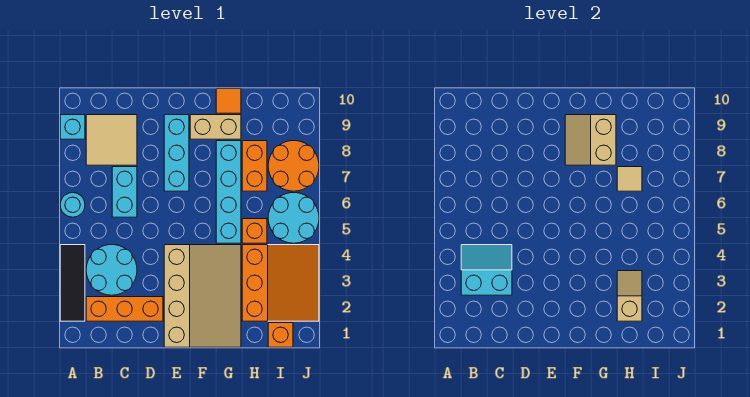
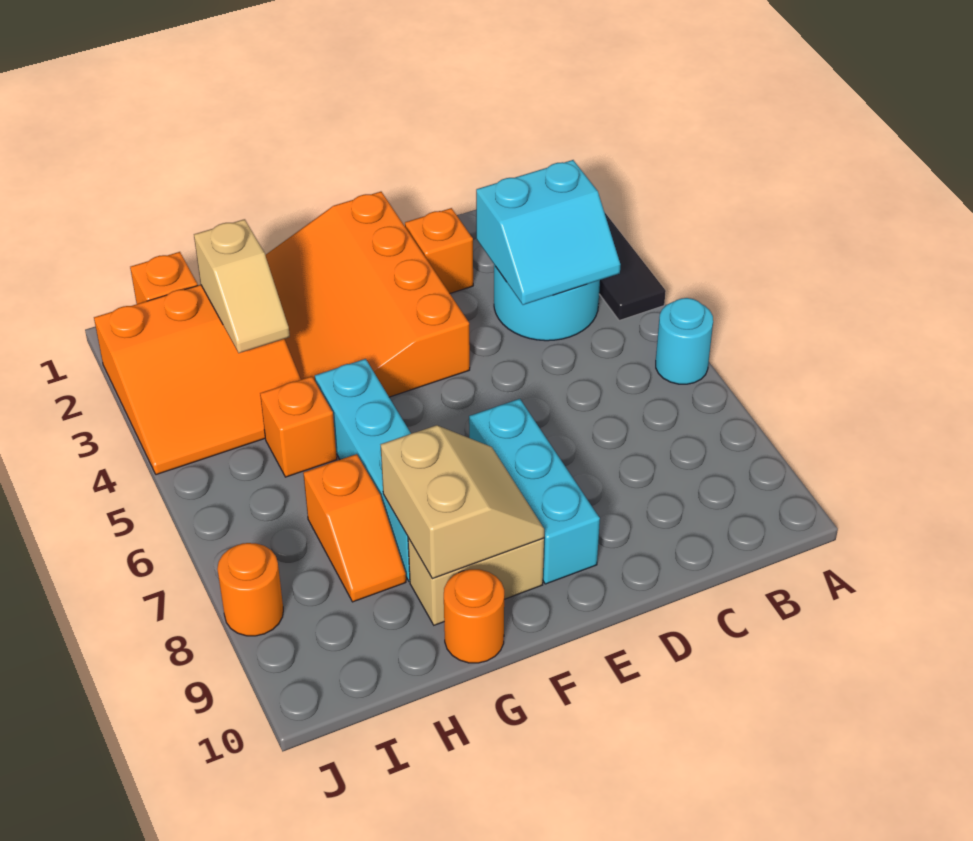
cyan 1x1 brick [60,115,85,139] -> none
orange 1x3 brick [86,297,163,321] -> orange 1x1 brick [405,208,473,293]
tan 2x2 tile [86,115,137,165] -> none
cyan 1x2 brick [112,167,137,217] -> none
tan 3x4 slope [164,245,241,347] -> orange 3x4 slope [265,192,470,397]
orange 1x1 tile [216,89,241,113] -> orange 1x1 round brick [444,569,504,663]
orange 3x3 slope [242,245,319,321] -> orange 3x3 slope turned to [94,285,301,475]
orange 1x2 brick [242,141,267,191] -> orange 1x2 slope [303,454,406,602]
tan 1x1 tile [617,167,642,191] -> none
cyan 2x2 round brick [268,193,319,243] -> none
orange 2x2 round brick [268,141,319,191] -> orange 1x1 round brick [217,543,283,636]

